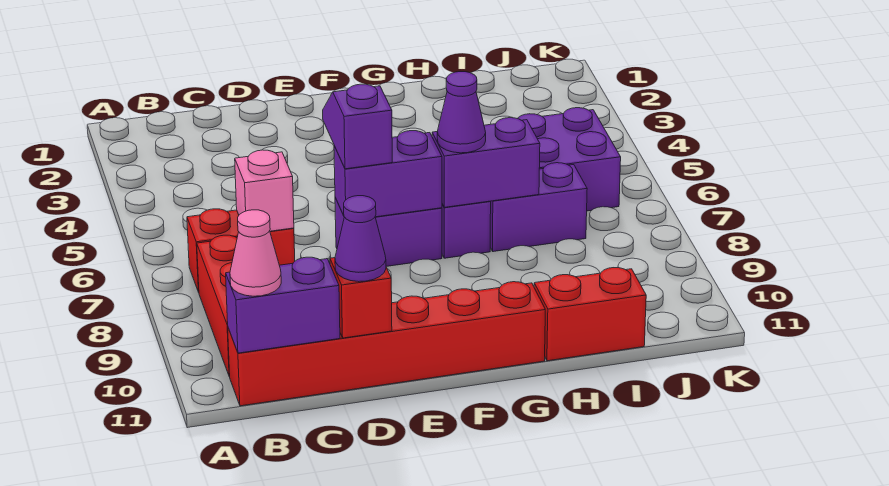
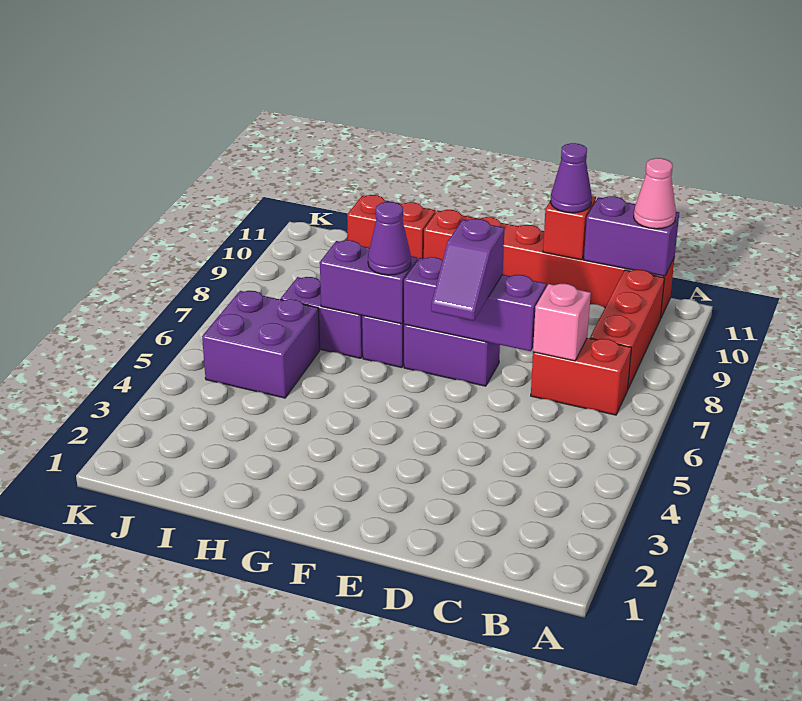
purple 1x2 brick [334,131,442,217] -> purple 1x3 brick [404,257,546,351]

